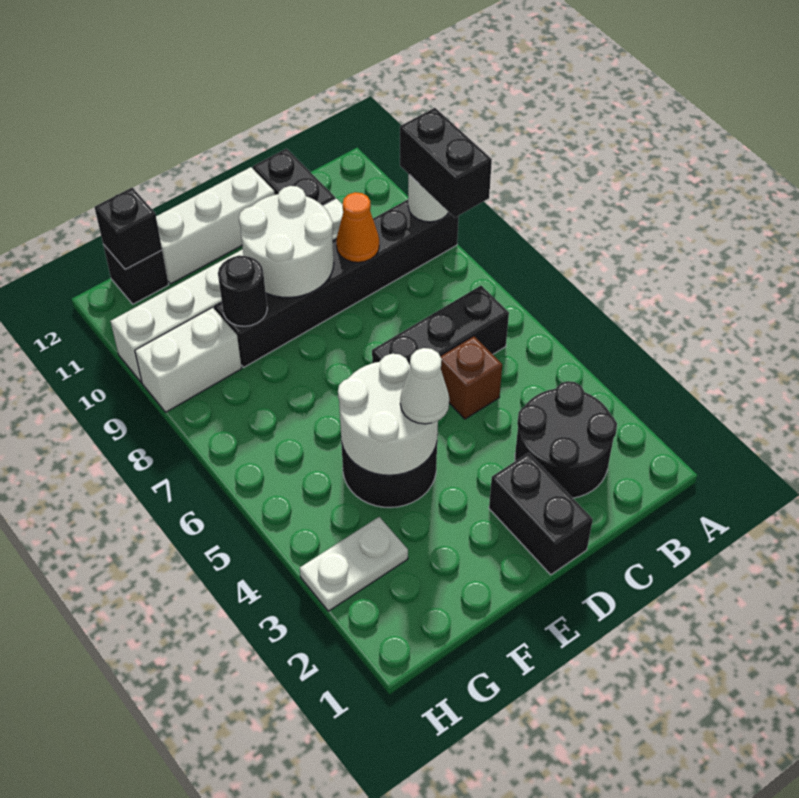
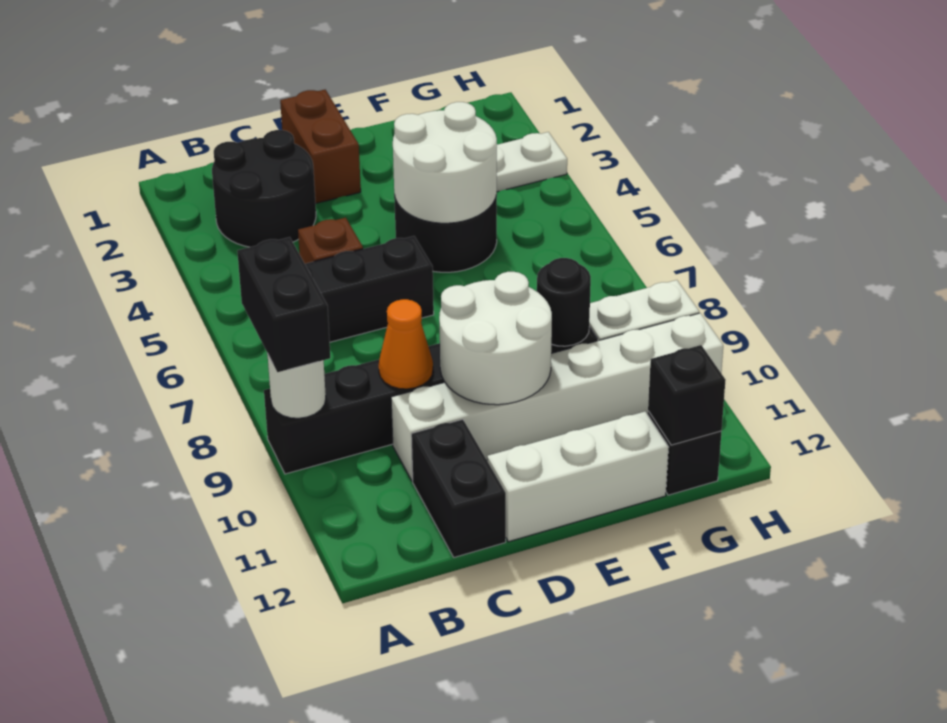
black 1x2 brick [489,453,593,575] -> brown 1x2 brick [280,90,361,203]
white 1x1 cone [400,348,449,424] -> none

